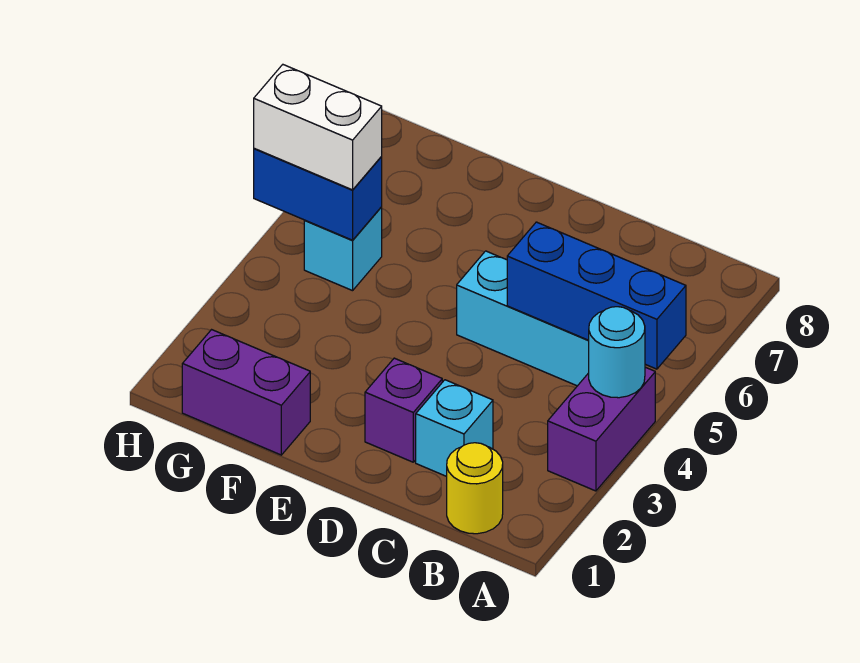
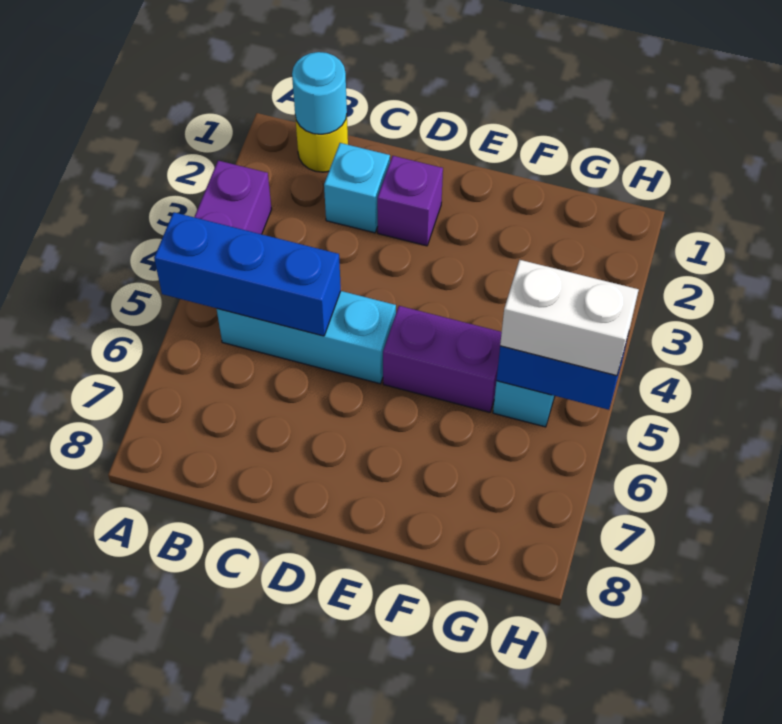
cyan 1x1 round brick [589,307,645,398] -> cyan 1x1 round brick moved to [292,52,347,134]
purple 1x2 brick [182,330,310,455] -> purple 1x2 brick moved to [383,306,502,412]

